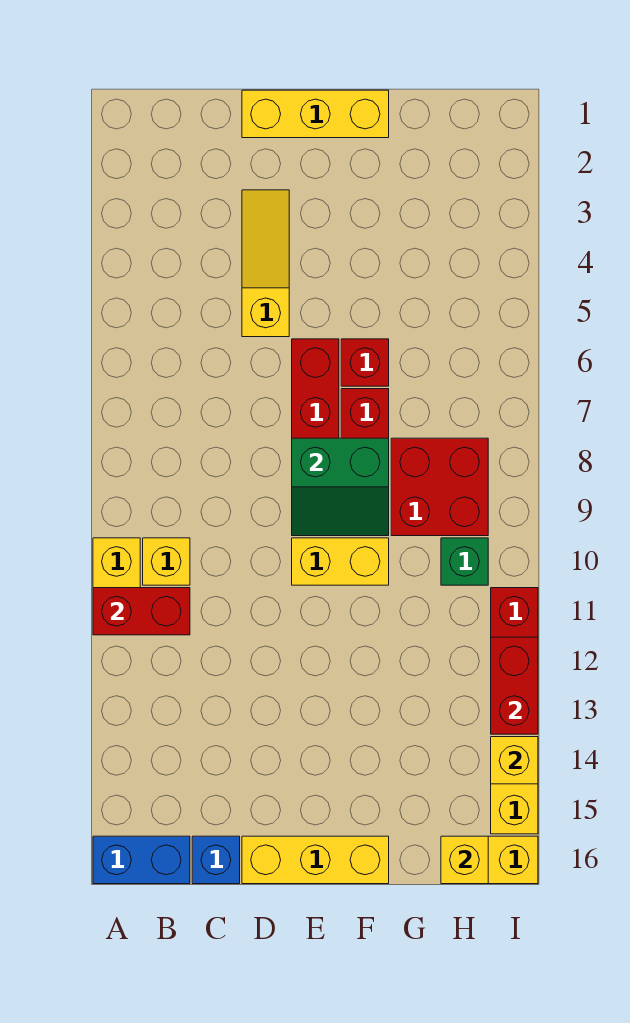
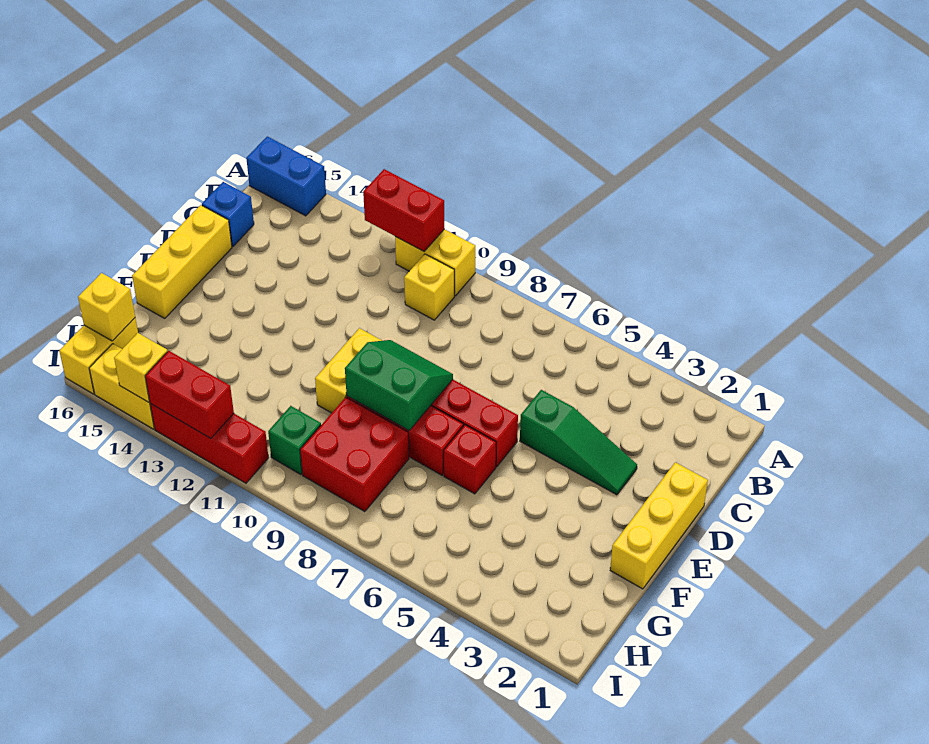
red 1x2 brick [93,588,190,635] -> red 1x2 brick turned to [363,169,445,251]
blue 1x2 brick [93,836,190,884] -> blue 1x2 brick turned to [246,136,326,216]
yellow 1x3 slope [242,190,289,337] -> green 1x3 slope [520,390,637,495]
green 2x2 slope [292,438,389,536] -> green 2x2 slope turned to [345,340,453,430]

